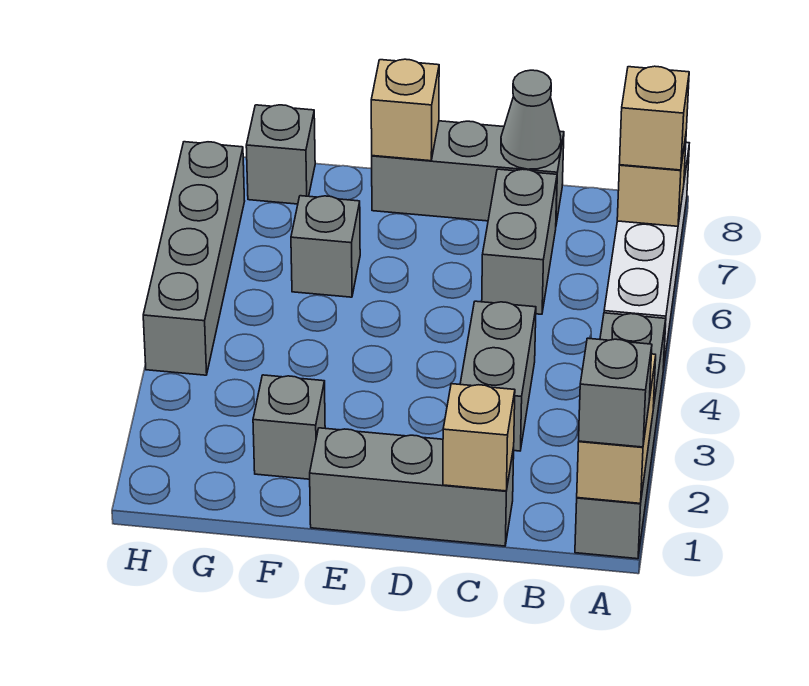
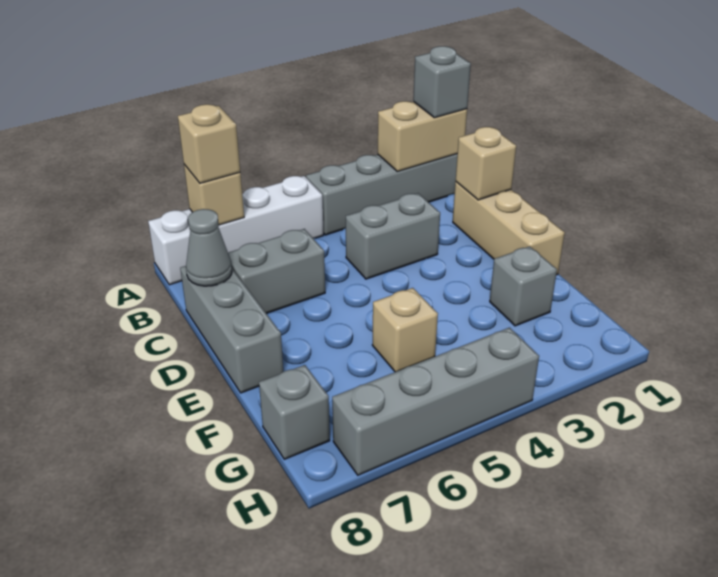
grey 1x3 brick [310,428,514,546] -> tan 1x3 brick [453,182,565,275]
tan 1x1 brick [371,59,439,161] -> tan 1x1 brick moved to [372,288,438,372]
grey 1x1 brick [291,196,360,297] -> none

